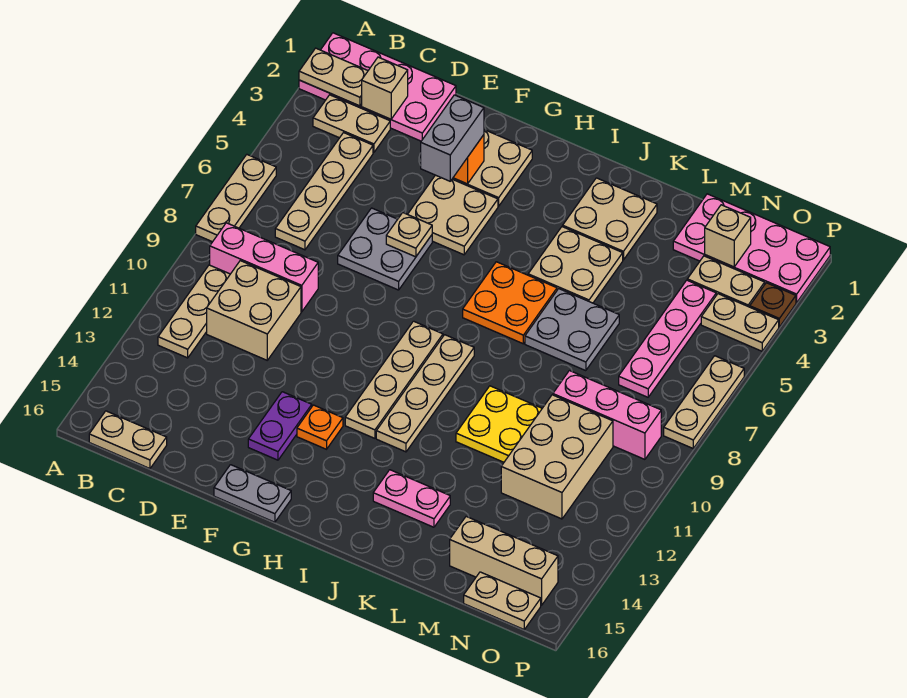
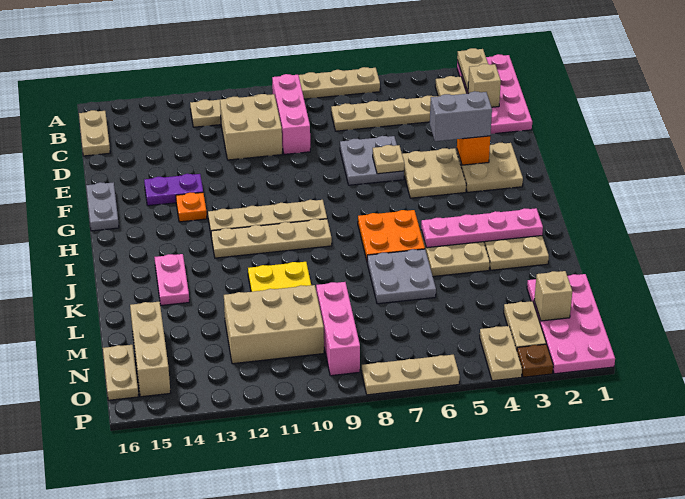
pink 1x4 plate [619,280,716,397] -> pink 1x4 plate moved to [421,208,543,248]

